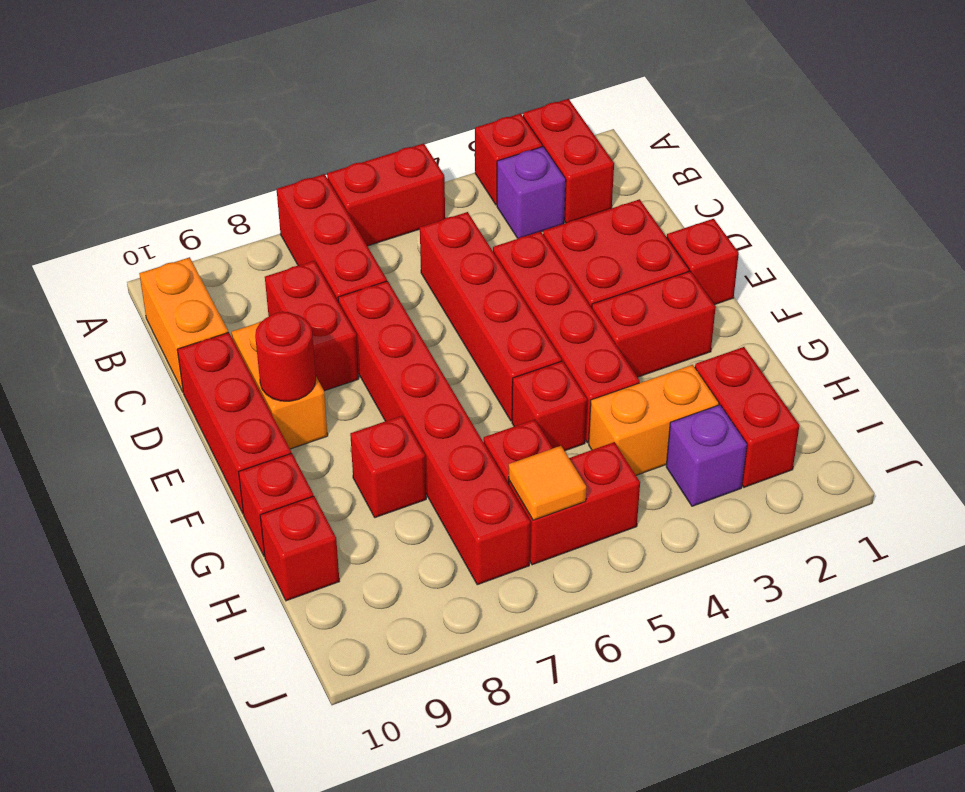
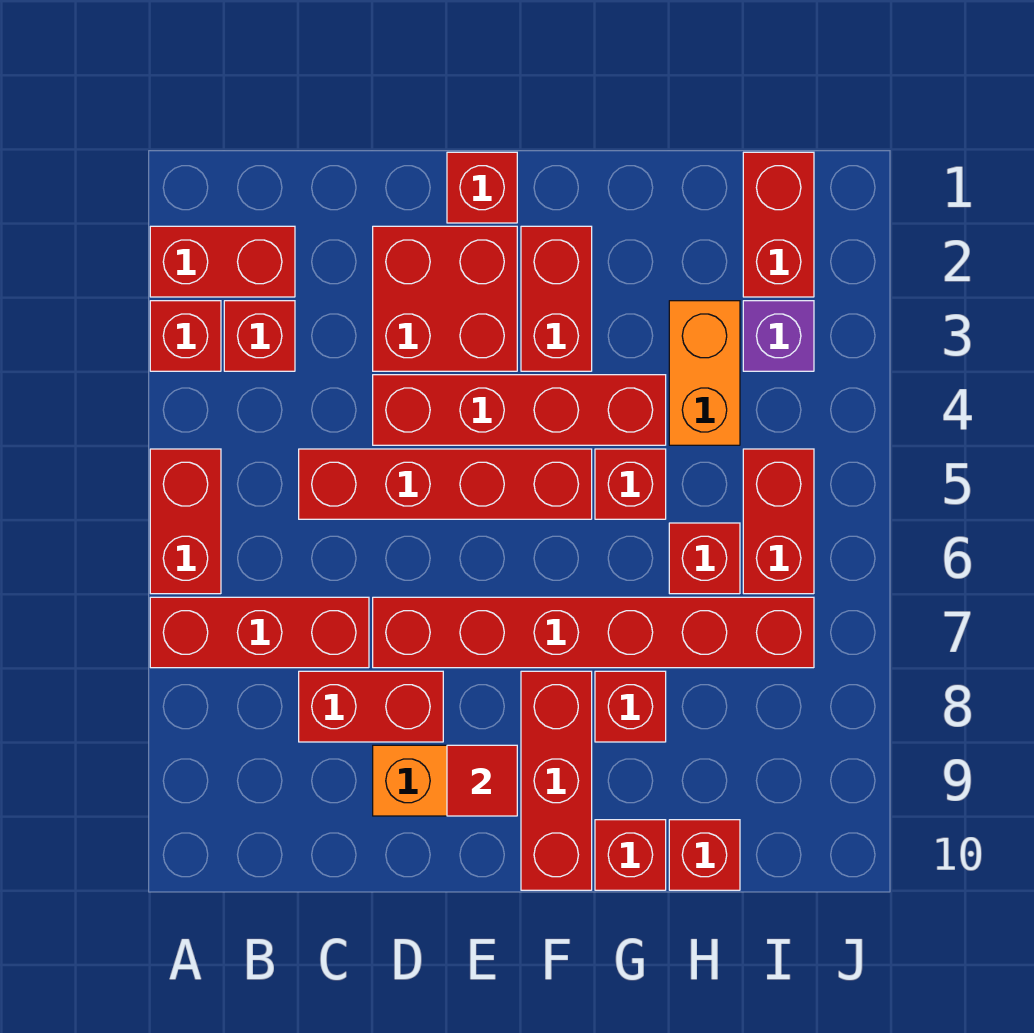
purple 1x1 brick [497,147,566,238] -> red 1x1 brick [224,301,295,371]
orange 1x2 brick [139,257,228,392] -> none
red 1x3 brick [177,332,291,513] -> red 1x3 brick turned to [521,671,592,890]
red 1x1 round brick [255,312,316,401] -> red 1x1 tile [447,745,517,816]
red 1x2 brick [695,347,799,487] -> red 1x2 brick turned to [743,152,814,297]
orange 1x1 tile [509,446,586,520] -> none

